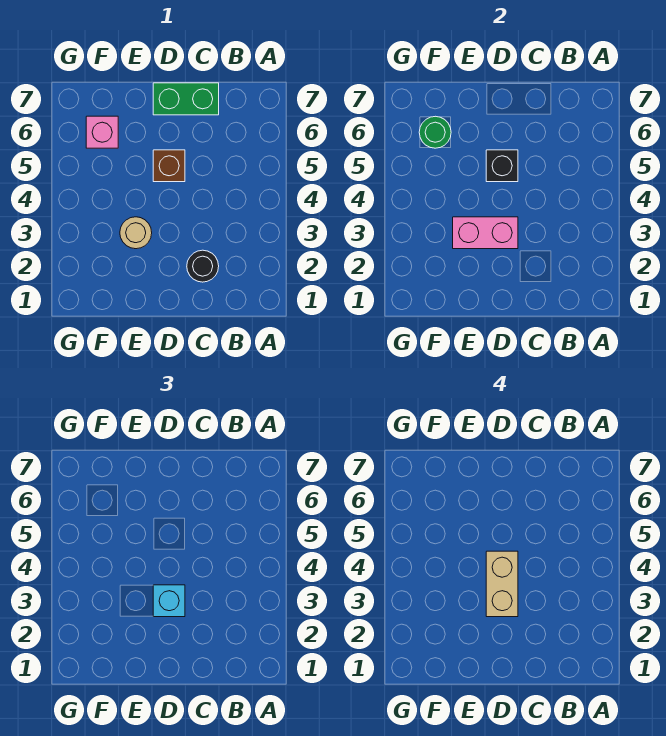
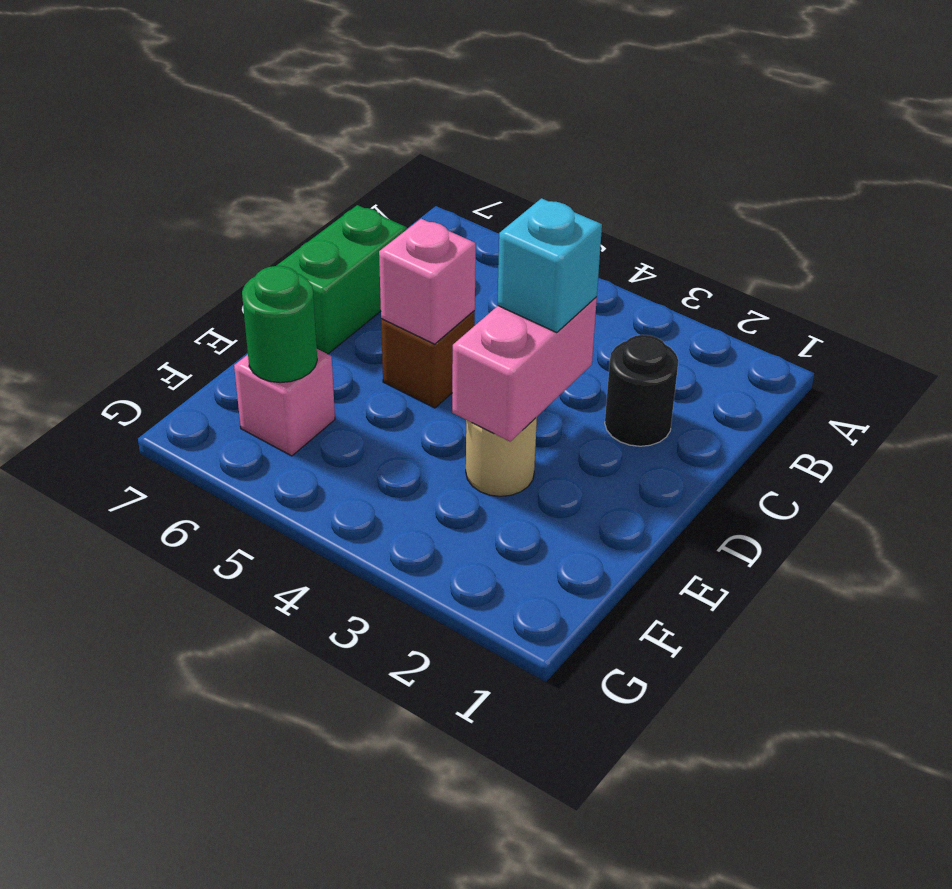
tan 1x2 brick [486,551,518,617] -> none
black 1x1 brick [486,150,518,182] -> pink 1x1 brick [379,219,476,344]

